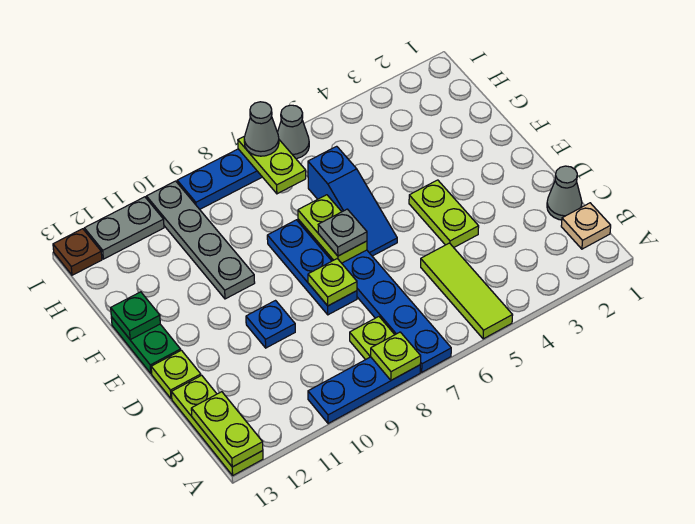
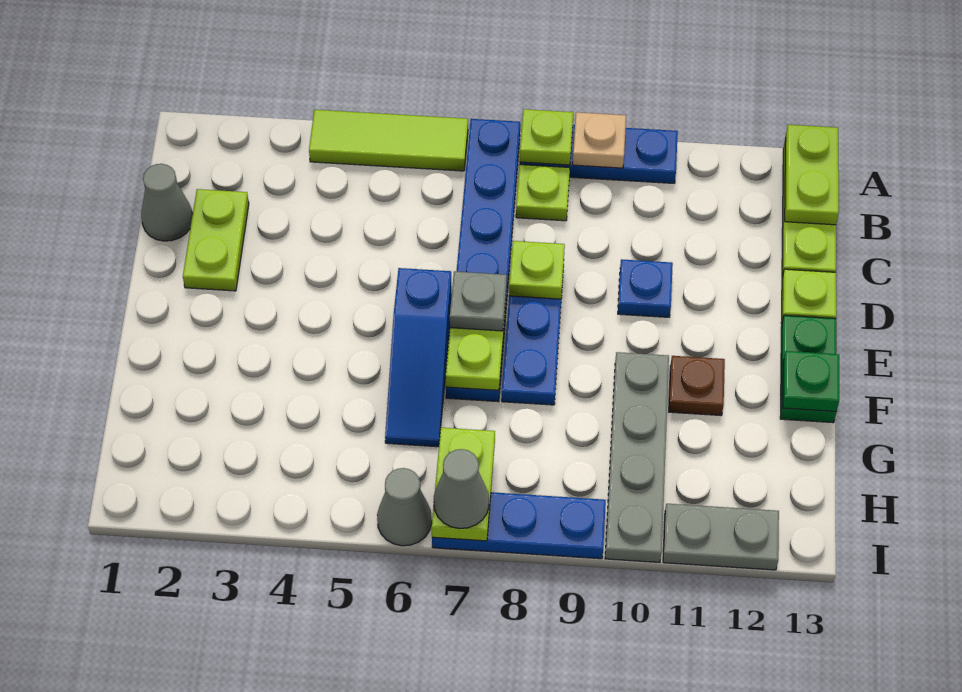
lime 1x3 tile [421,243,513,339] -> lime 1x3 tile turned to [309,110,468,171]
tan 1x1 plate [561,203,611,249] -> tan 1x1 plate moved to [573,112,626,168]
lime 1x2 plate [409,180,479,247] -> lime 1x2 plate moved to [183,189,249,291]
blue 1x3 slope [308,146,397,256] -> blue 1x3 slope turned to [385,268,452,447]
brown 1x1 plate [53,229,102,275] -> brown 1x1 plate moved to [669,356,725,416]

